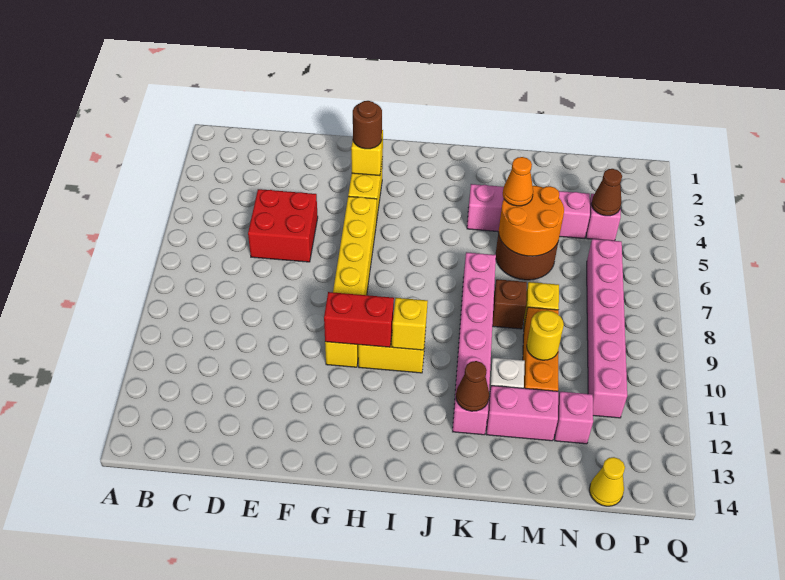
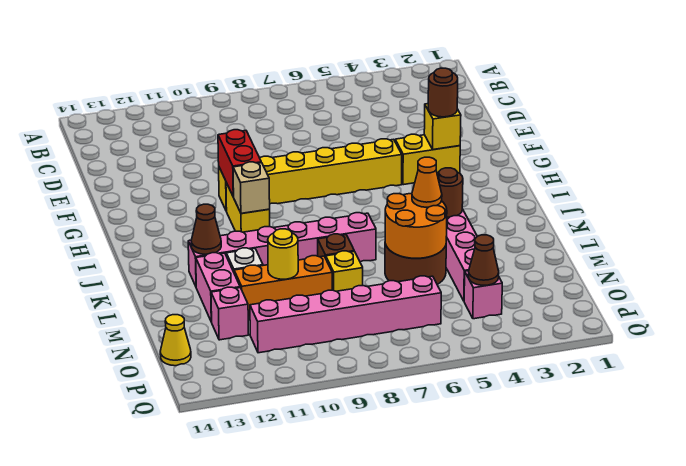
red 2x2 brick [248,189,318,262] -> none
yellow 1x1 brick [392,298,428,350] -> tan 1x1 brick [233,162,270,213]
none -> brown 1x1 round brick [437,168,463,217]

